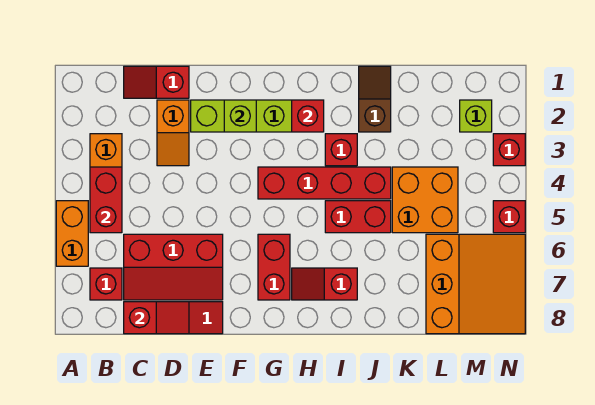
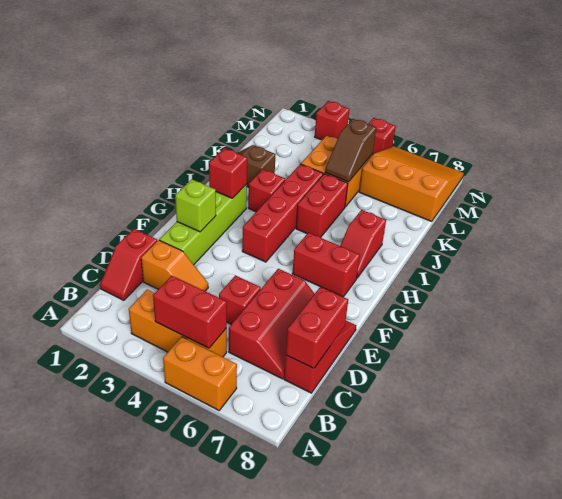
red 1x1 brick [90,268,122,300] -> red 1x1 brick moved to [219,275,261,324]
red 1x2 slope [124,302,189,334] -> red 1x2 brick [286,287,348,368]
none -> brown 1x2 slope [325,119,376,182]
lime 1x1 brick [460,100,492,132] -> none

